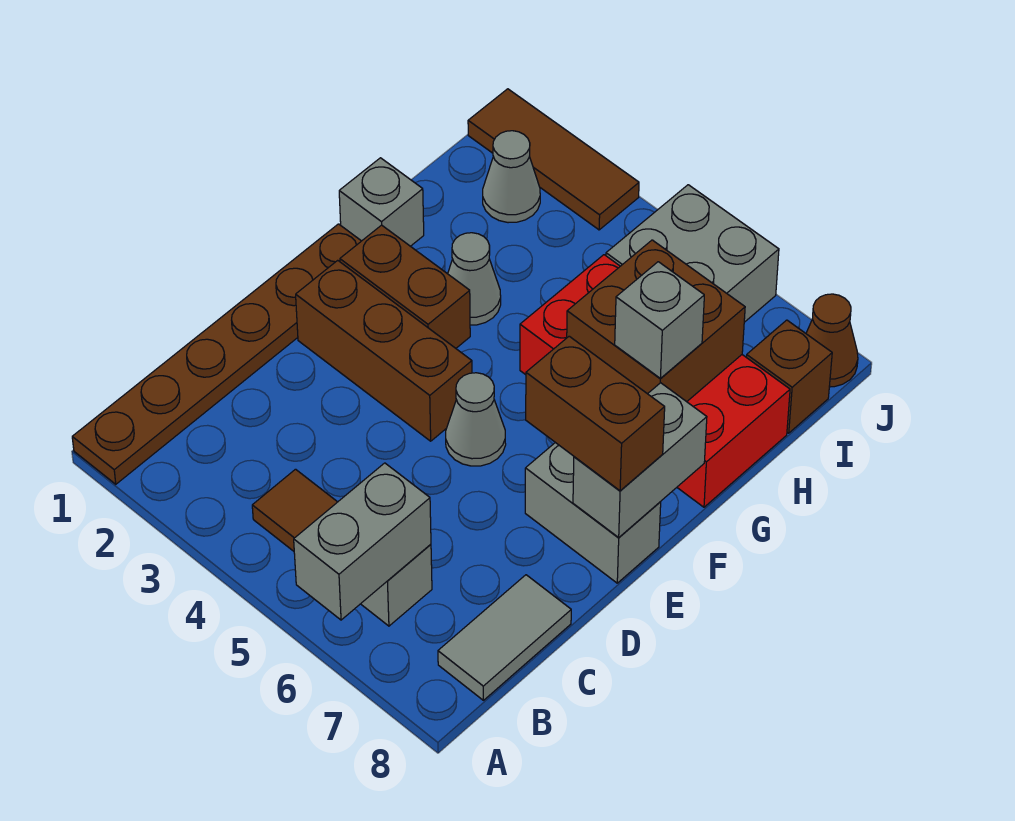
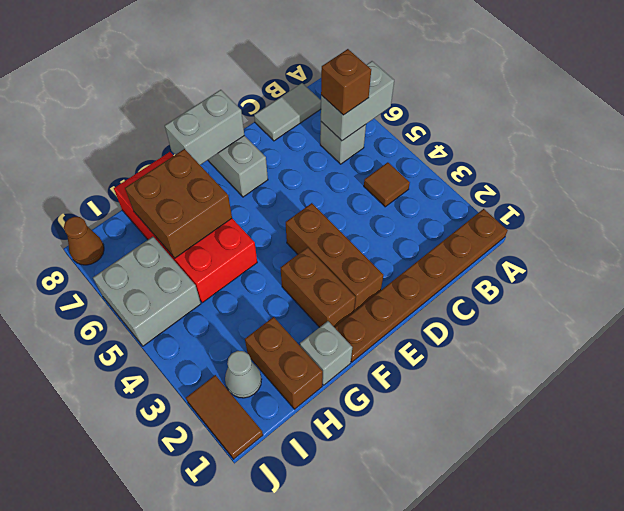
grey 1x1 cone [446,373,506,466] -> none
brown 1x2 brick [526,336,665,491] -> brown 1x2 brick moved to [245,317,323,409]
grey 1x1 cone [448,233,501,325] -> none
grey 1x1 brick [615,262,704,378] -> none
brown 1x1 brick [746,320,832,433] -> brown 1x1 brick moved to [321,49,371,115]
brown 1x3 tile [468,89,639,230] -> brown 1x2 tile [186,375,263,459]

